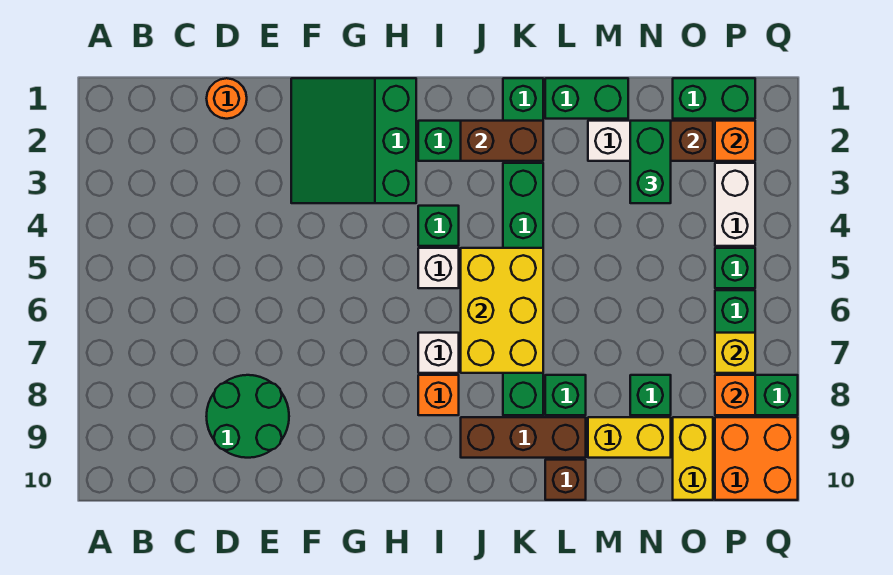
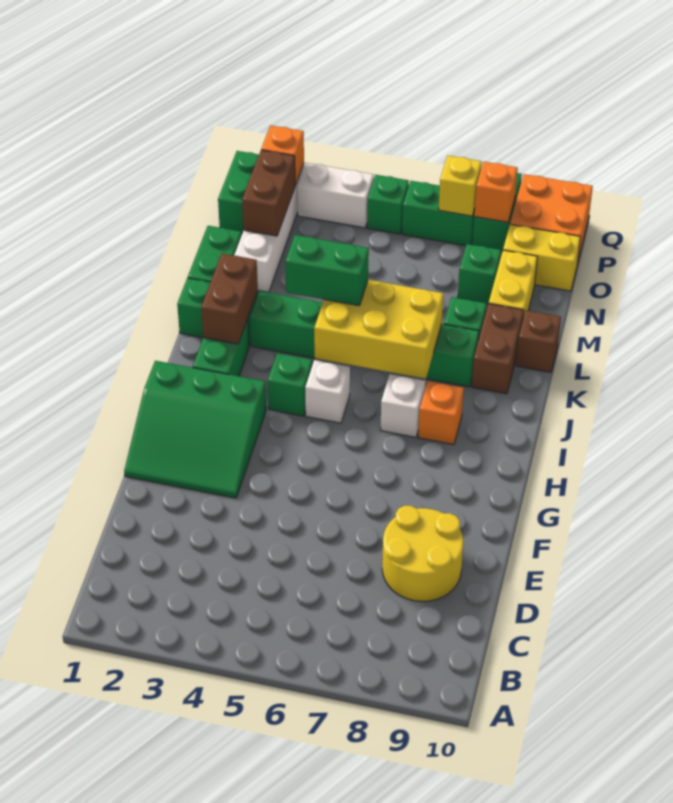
orange 1x1 round brick [207,78,247,119] -> none
green 2x2 round brick [206,375,289,458] -> yellow 2x2 round brick [382,506,463,601]
brown 1x3 brick [461,417,586,458] -> brown 1x2 brick [472,304,524,394]
green 1x2 brick [630,121,671,203] -> green 1x2 brick moved to [285,235,369,306]

